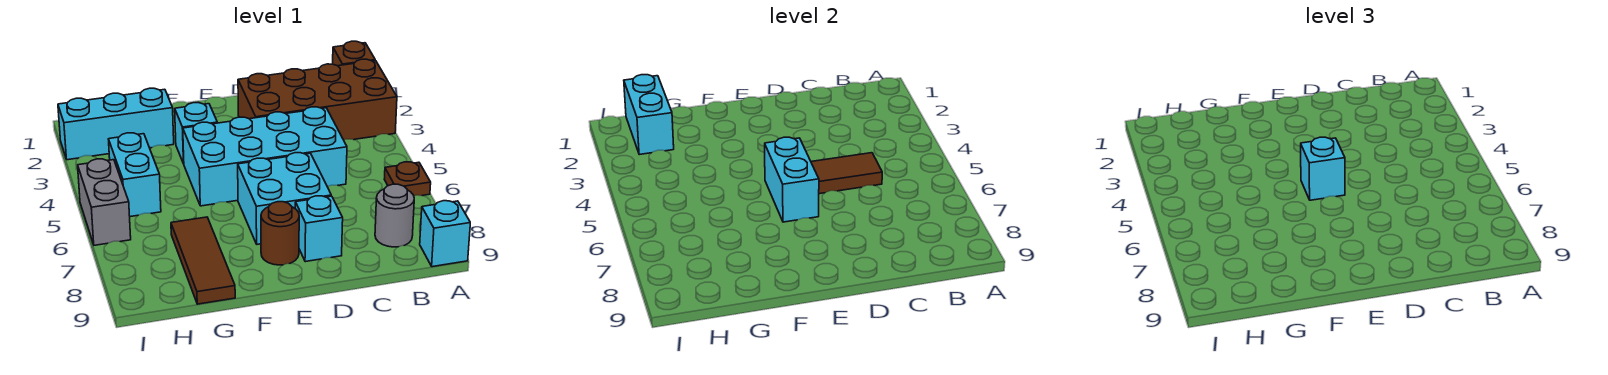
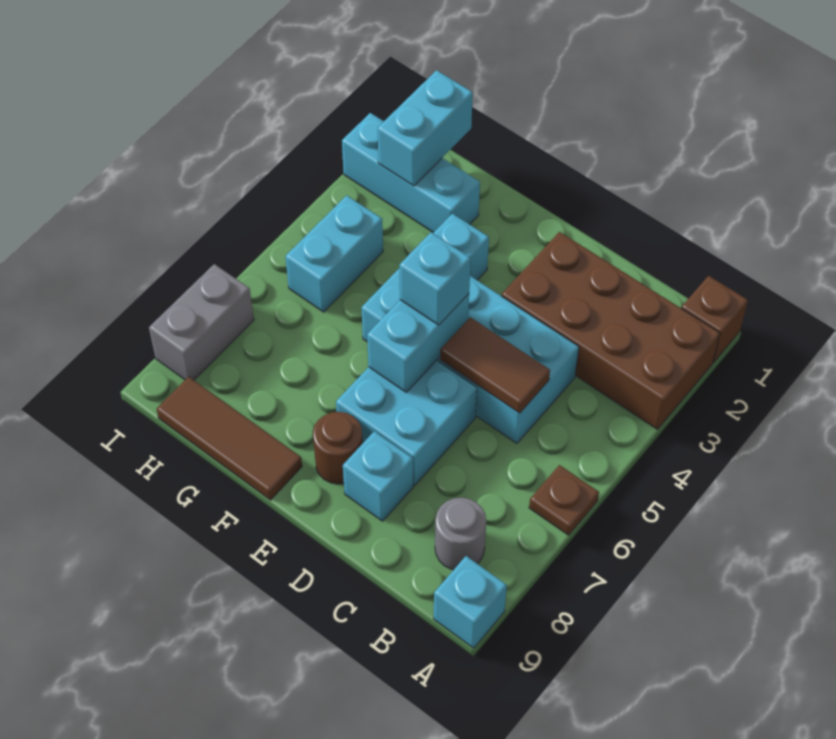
brown 1x3 tile [171,217,235,304] -> brown 1x3 tile turned to [157,377,302,500]
grey 1x2 brick [78,159,131,245] -> grey 1x2 brick moved to [149,264,254,380]

